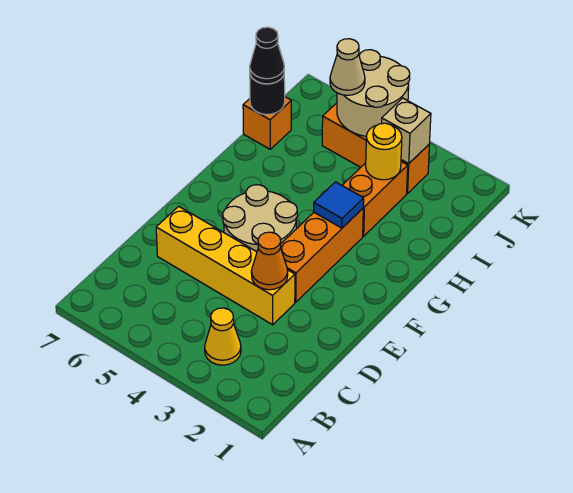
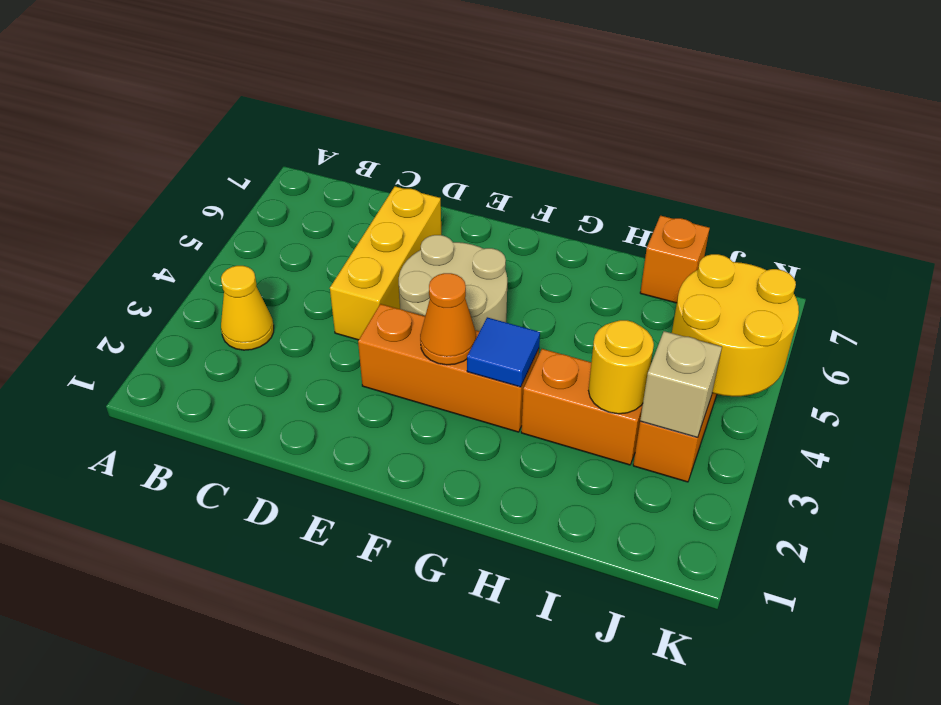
yellow 1x4 brick [156,206,295,325] -> yellow 1x3 brick [330,186,441,340]
orange 1x1 cone [251,232,288,290] -> orange 1x1 cone moved to [420,273,476,365]
black 1x1 round brick [250,75,285,115] -> none
black 1x1 cone [250,27,284,84] -> none
tan 2x2 round brick [337,50,410,136] -> yellow 2x2 round brick [672,254,799,396]
tan 1x1 cone [330,39,365,95] -> none

